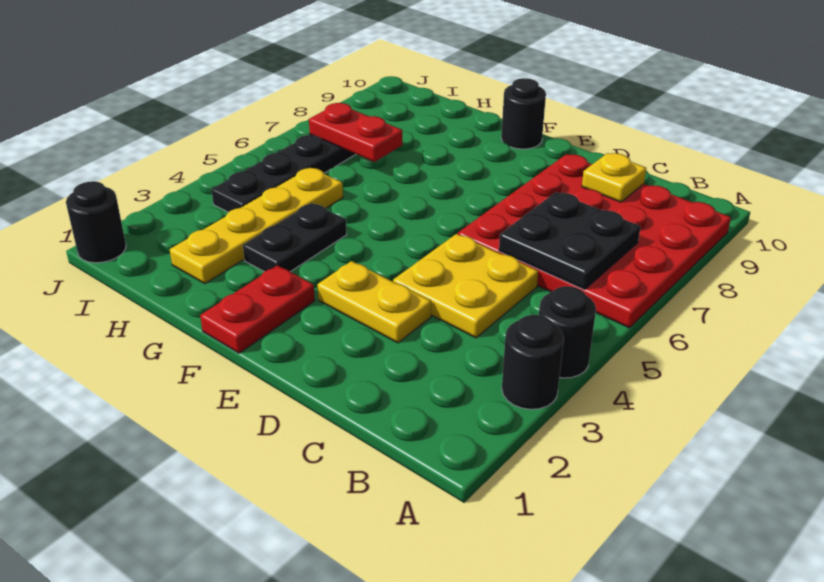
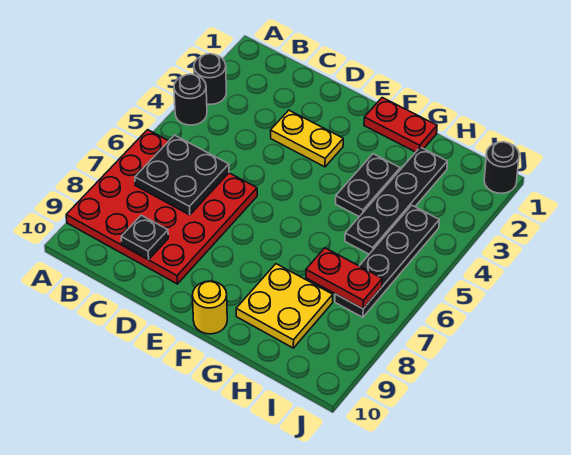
yellow 2x2 plate [393,234,538,338] -> yellow 2x2 plate moved to [236,264,333,348]
yellow 1x1 plate [582,153,646,202] -> black 1x1 plate [121,215,168,260]
red 1x2 plate [200,265,315,353] -> red 1x2 plate turned to [364,98,437,152]
black 1x1 round brick [501,78,546,149] -> yellow 1x1 round brick [192,281,227,334]
yellow 1x4 plate [170,168,343,284] -> black 1x4 plate [345,147,447,254]

